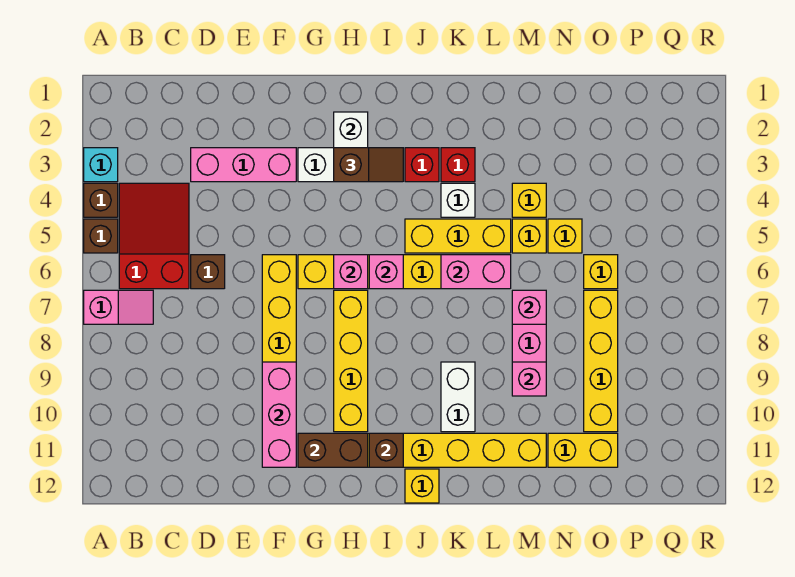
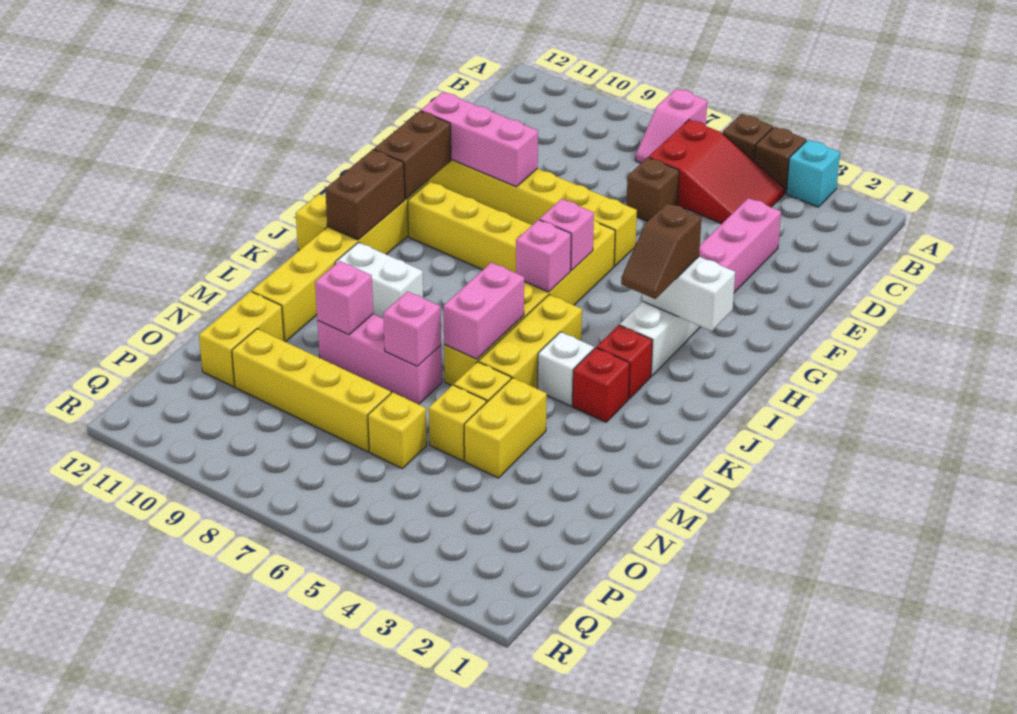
brown 1x1 brick [369,433,403,467] -> brown 1x2 brick [325,150,405,240]
yellow 1x1 brick [512,183,546,217] -> yellow 1x2 brick [464,378,547,478]

